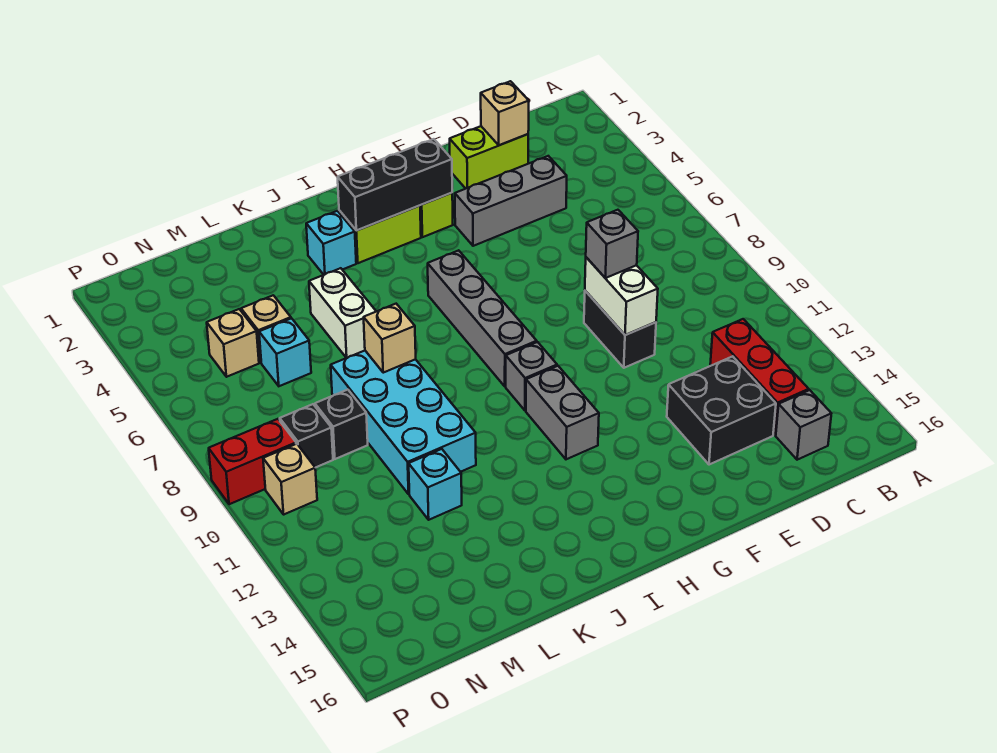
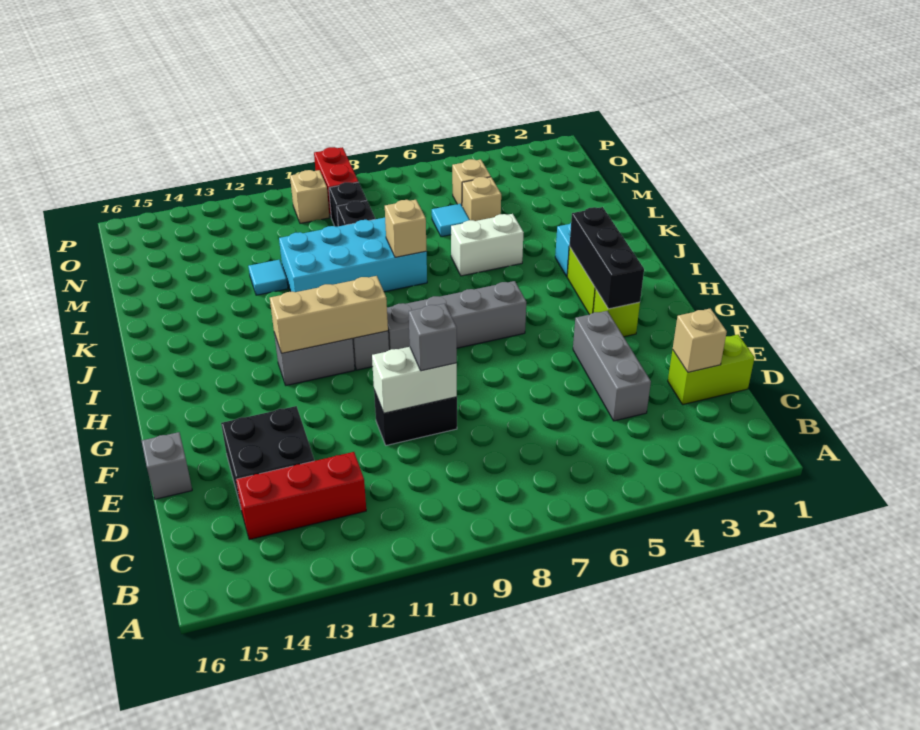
grey 1x1 brick [776,390,831,460] -> grey 1x1 brick moved to [141,432,192,499]
lime 1x2 brick [450,126,528,189] -> lime 1x2 brick turned to [668,335,755,404]
none -> tan 1x3 brick [270,276,388,353]
cyan 1x1 brick [409,449,462,520] -> cyan 1x1 tile [248,260,288,295]
cyan 1x1 brick [259,318,311,386] -> cyan 1x1 tile [432,204,469,237]

